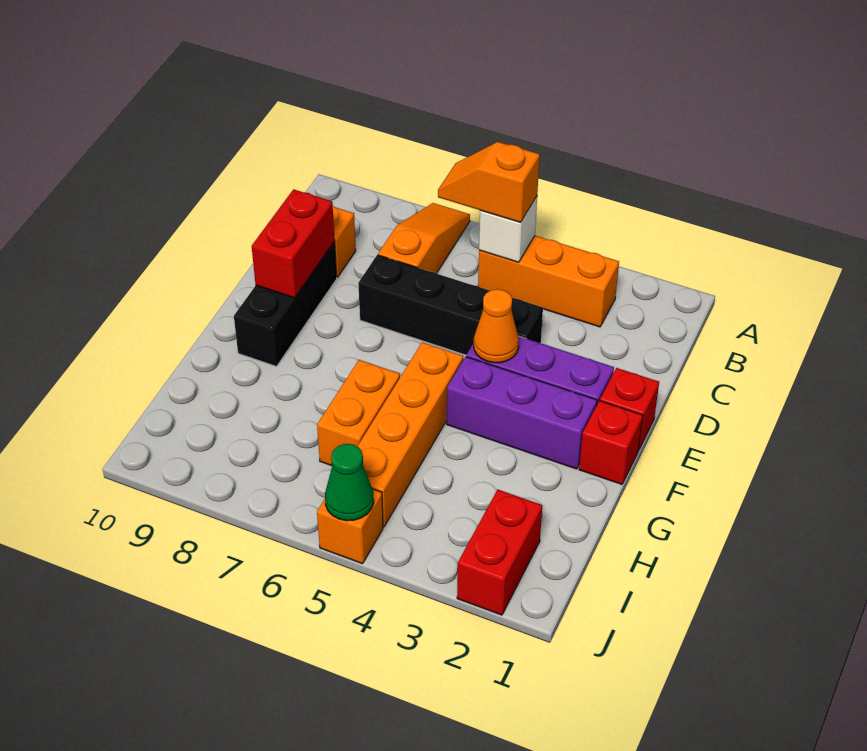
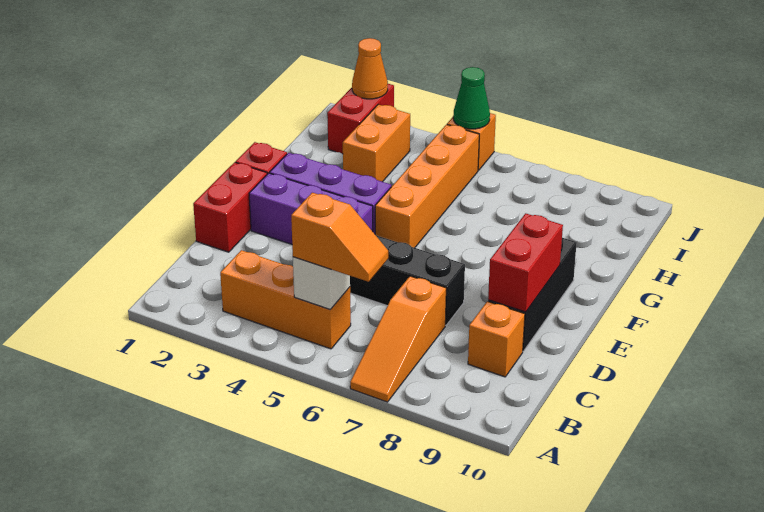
red 1x1 brick [600,368,659,450] -> red 1x2 brick [193,162,267,252]
orange 1x1 cone [474,289,519,363] -> orange 1x1 cone moved to [352,38,388,99]
orange 1x2 brick [317,360,400,466] -> orange 1x2 brick moved to [343,104,410,182]

